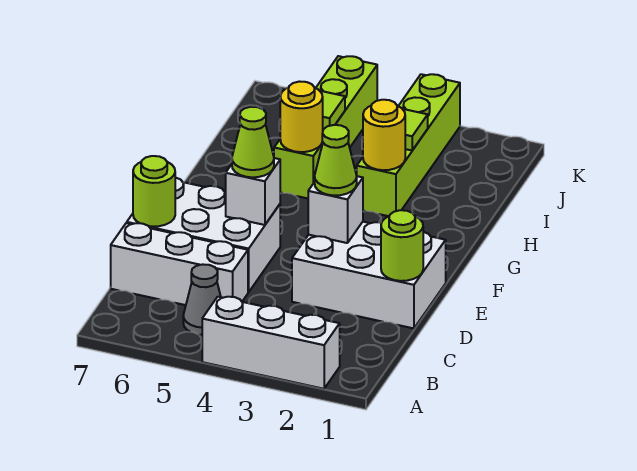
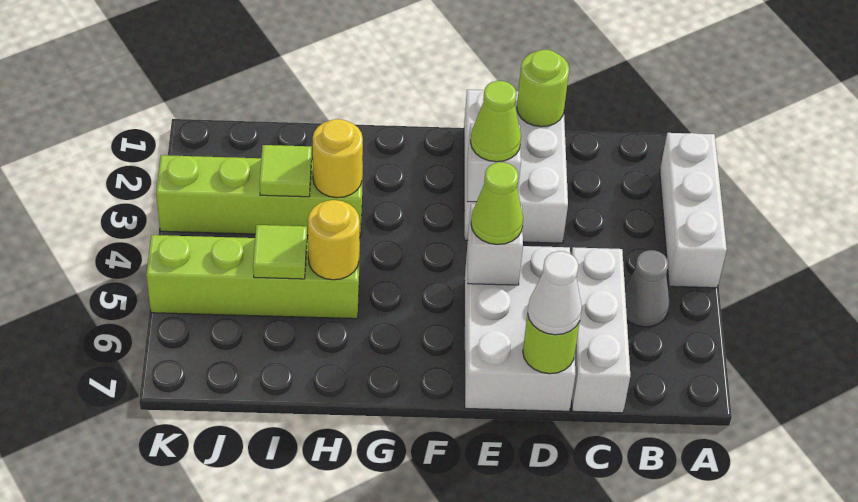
none -> white 1x1 cone [528,251,582,335]

